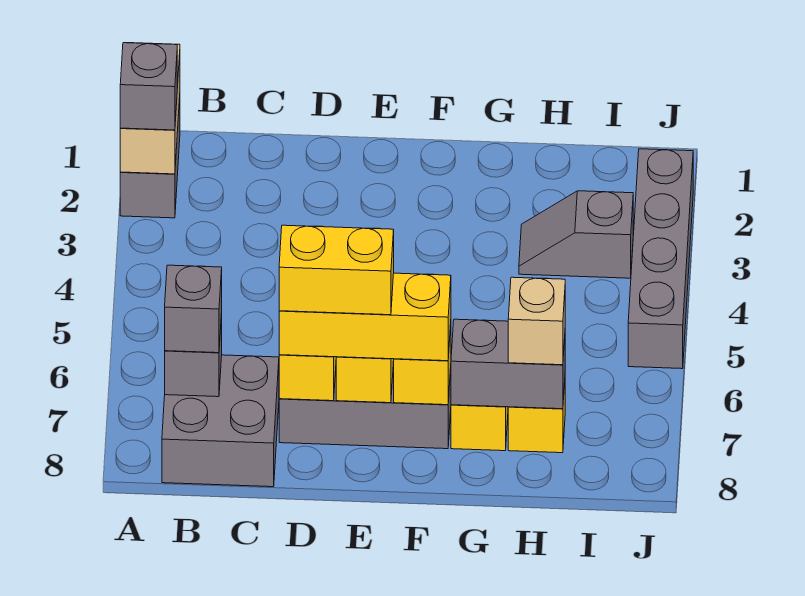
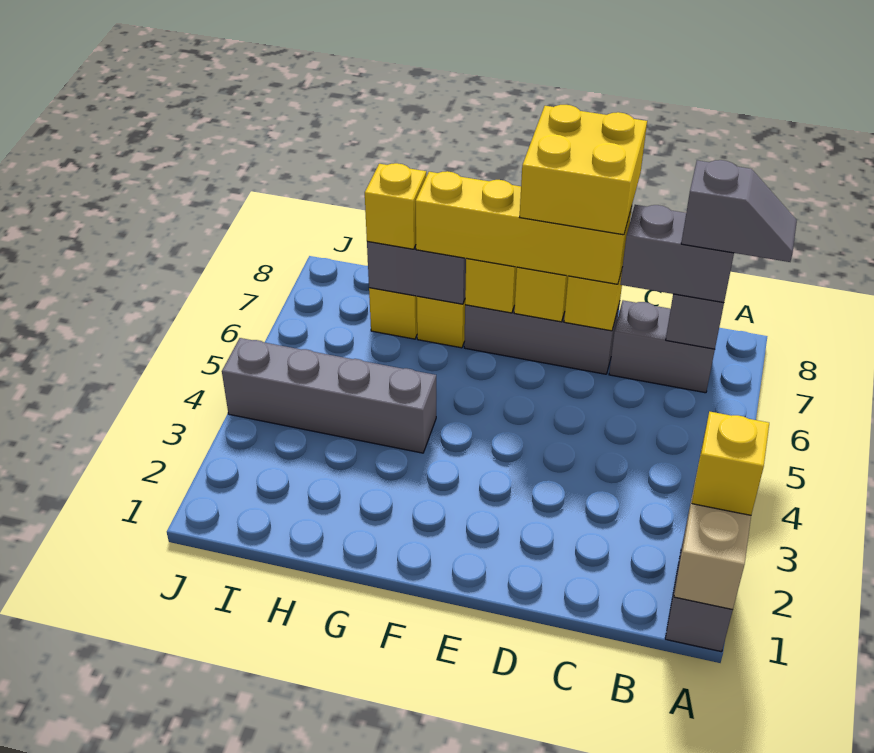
grey 1x1 brick [120,43,177,130] -> yellow 1x1 brick [692,412,769,515]
grey 2x2 brick [162,355,279,487] -> grey 1x2 brick [609,300,715,393]
grey 1x1 brick [165,265,222,353] -> grey 1x2 brick [620,205,734,303]
yellow 1x3 brick [279,273,451,361] -> yellow 1x4 brick [415,171,632,284]
yellow 1x2 brick [279,225,394,315] -> yellow 2x2 brick [520,105,647,235]
grey 1x2 slope [519,191,633,278] -> grey 1x2 slope moved to [681,160,797,262]
tan 1x1 brick [508,277,565,365] -> yellow 1x1 brick [365,163,426,249]
grey 1x4 brick [628,149,693,369] -> grey 1x4 brick turned to [222,338,436,453]

